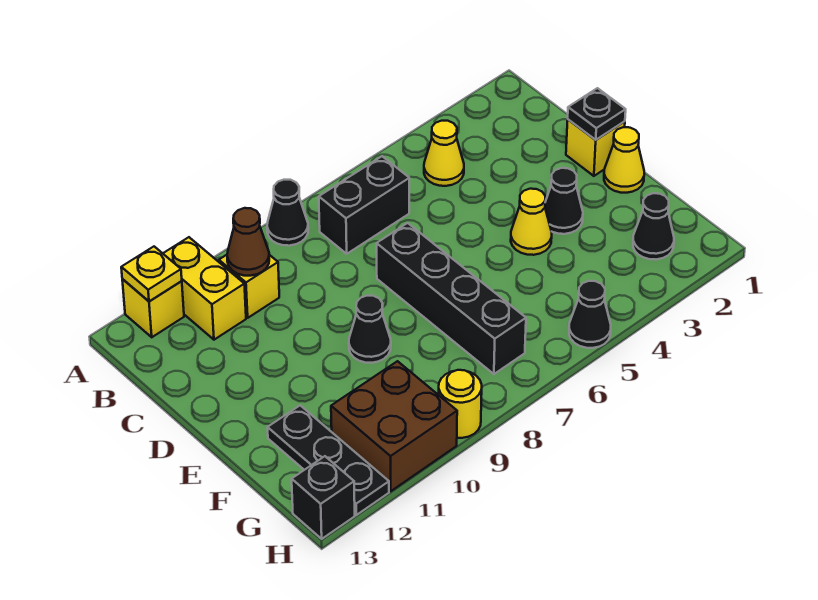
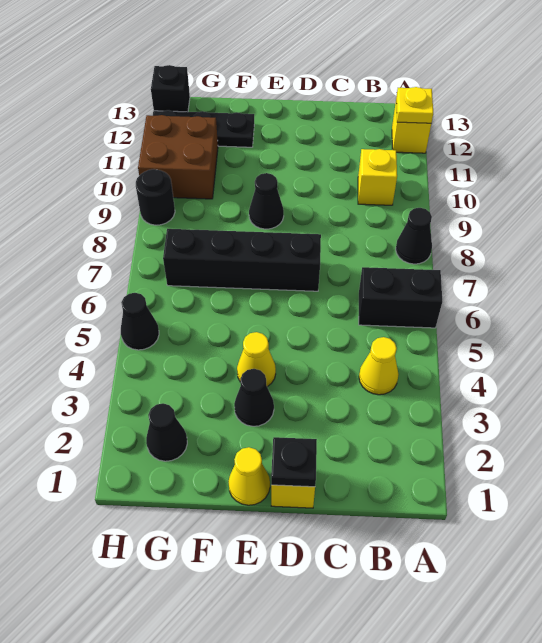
yellow 1x2 brick [163,237,246,340] -> none
black 1x2 brick [319,156,409,254] -> black 1x2 brick turned to [359,267,442,328]
brown 1x1 cone [227,208,269,276] -> none
yellow 1x1 round brick [439,370,482,438] -> black 1x1 round brick [136,169,175,225]

